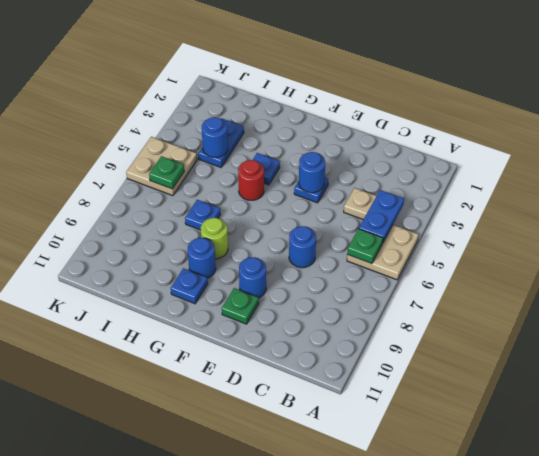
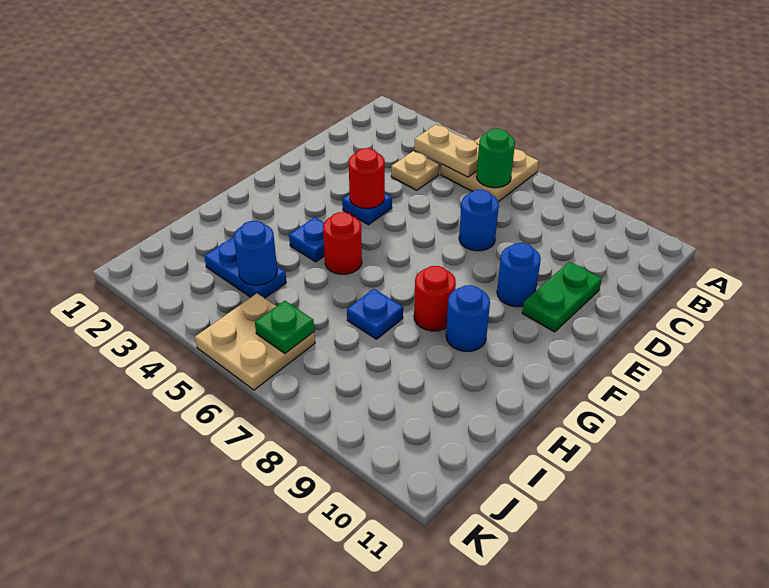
blue 1x2 plate [359,190,404,242] -> tan 1x2 plate [414,125,479,177]
green 1x1 plate [347,229,383,264] -> green 1x1 round brick [477,129,515,188]
blue 1x1 round brick [299,152,325,193] -> red 1x1 round brick [349,148,385,209]
green 1x1 plate [222,288,259,324] -> green 1x2 plate [522,262,602,332]
lime 1x1 round brick [201,218,228,259] -> red 1x1 round brick [414,266,456,331]
blue 1x1 plate [171,268,208,304] -> none

